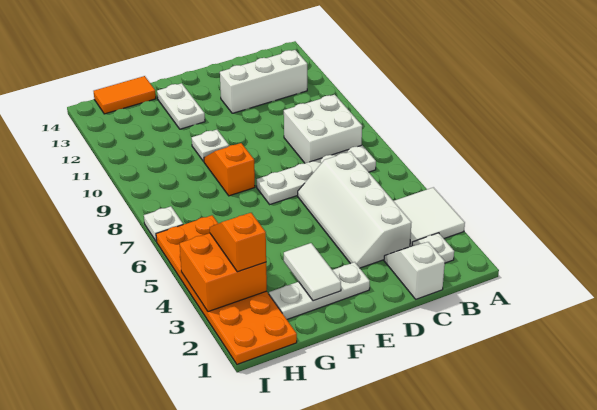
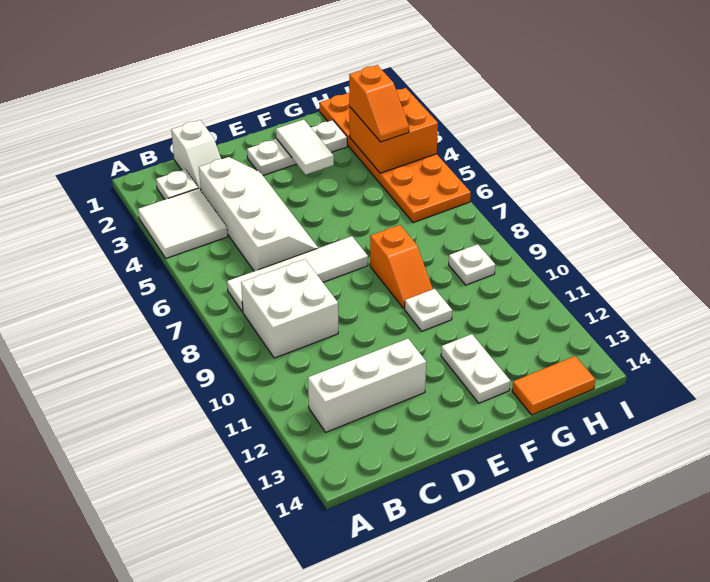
white 1x4 plate [257,145,376,204] -> white 1x4 tile [227,236,368,312]
white 1x1 plate [144,206,183,242] -> white 1x1 plate moved to [449,244,495,285]

